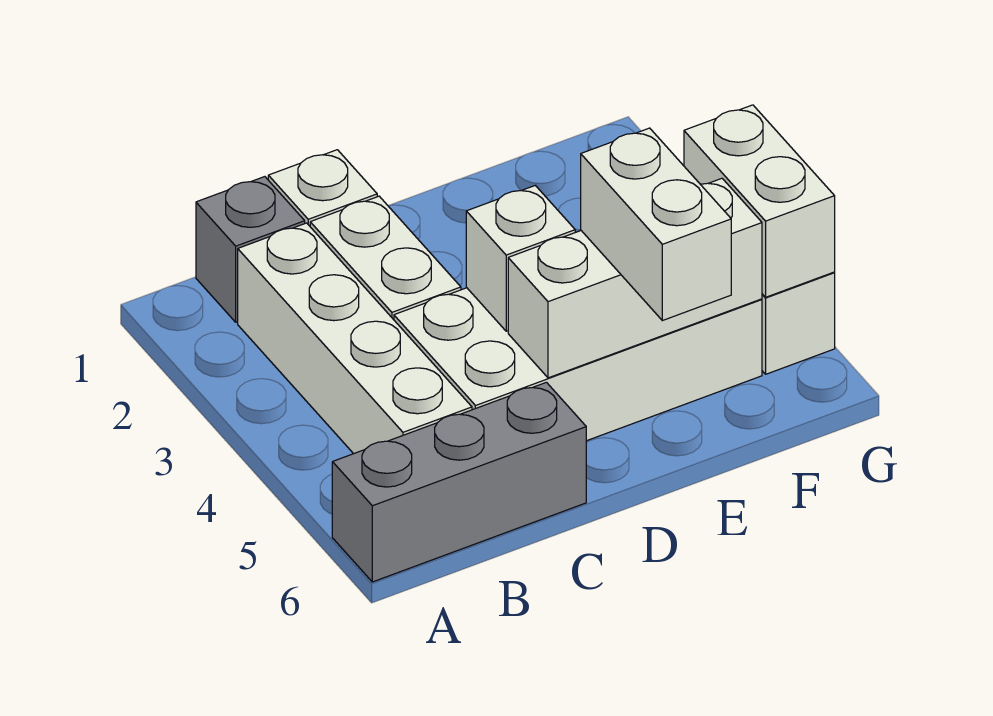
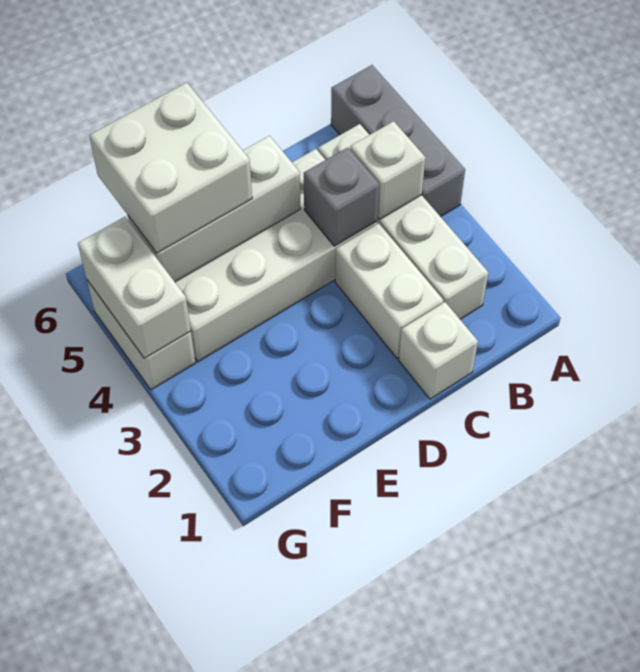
grey 1x3 brick [332,382,586,582] -> grey 1x3 brick turned to [331,65,465,217]
grey 1x1 brick [196,177,305,322] -> grey 1x1 brick moved to [304,148,379,246]
white 1x1 brick [466,186,575,331] -> white 1x1 brick moved to [350,121,425,220]
white 1x2 brick [581,128,731,321] -> white 2x2 brick [89,83,252,253]

